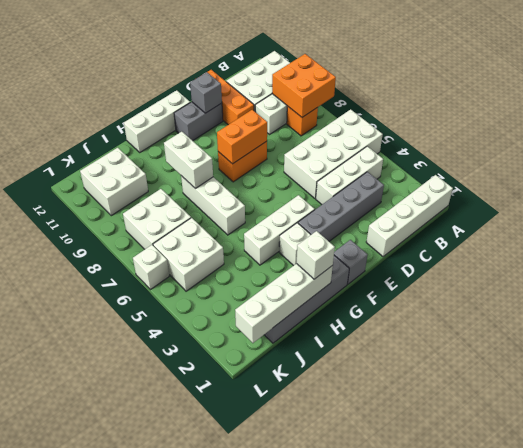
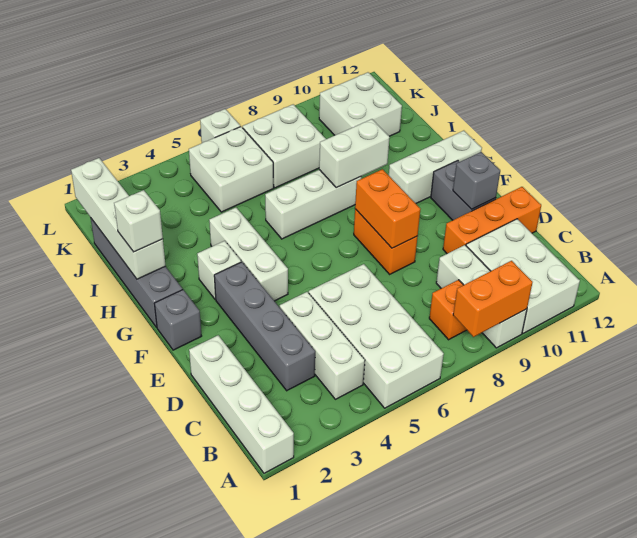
orange 2x2 brick [272,54,336,117] -> orange 1x2 brick [453,261,533,337]
white 1x3 brick [124,90,190,152] -> white 1x3 brick turned to [389,131,482,203]

